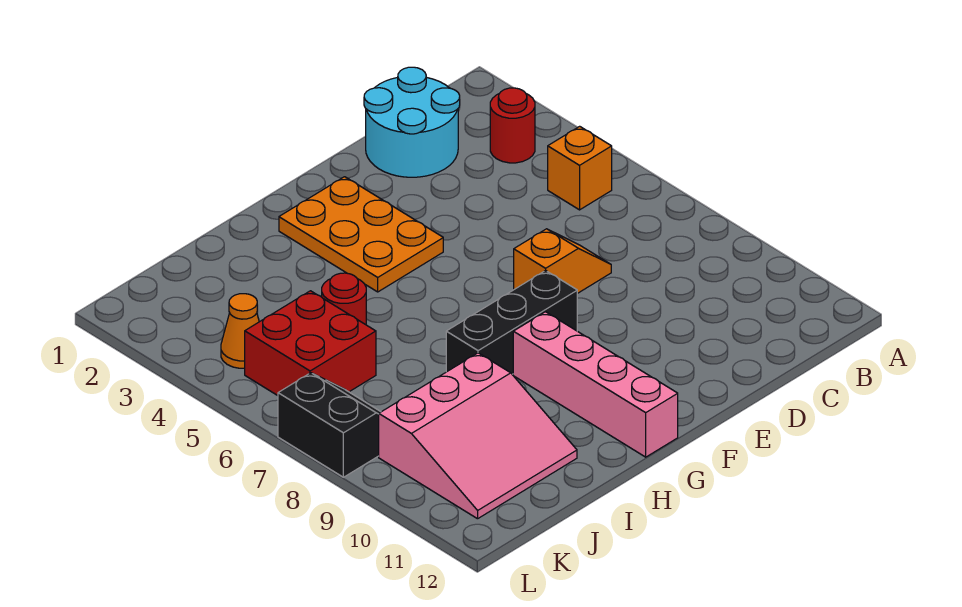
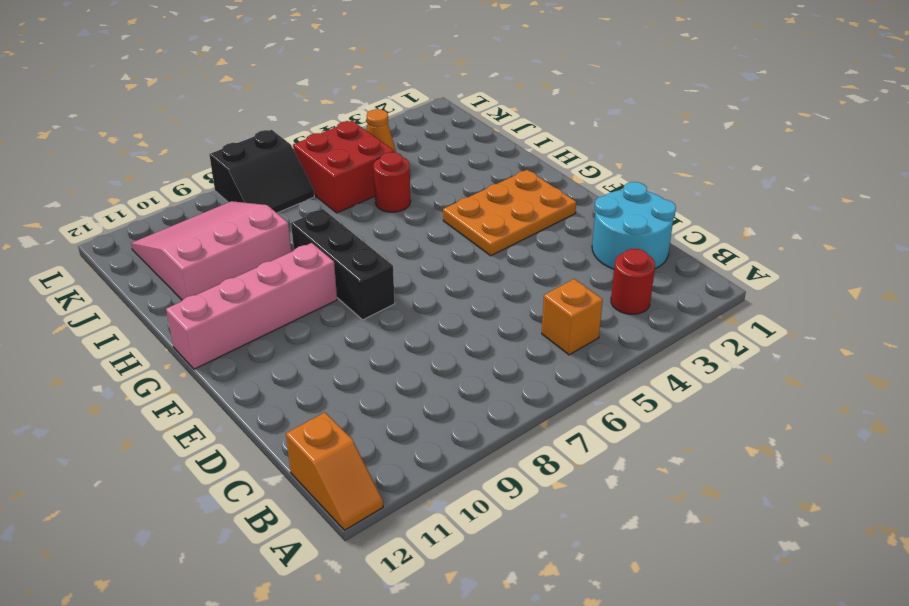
orange 1x2 slope [514,229,611,294] -> orange 1x2 slope moved to [286,412,383,530]
pink 3x3 slope [379,353,577,519] -> pink 3x3 slope turned to [131,201,291,300]

